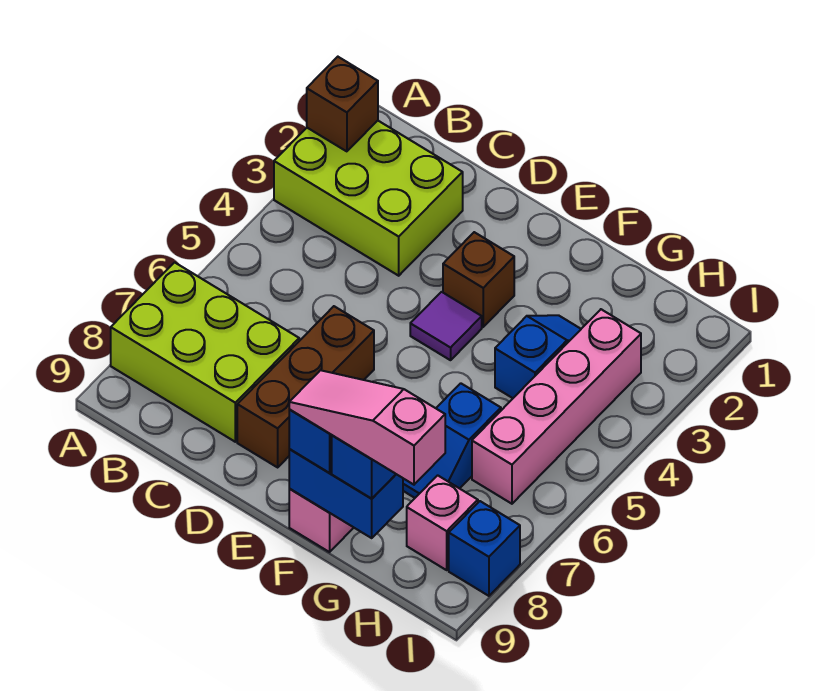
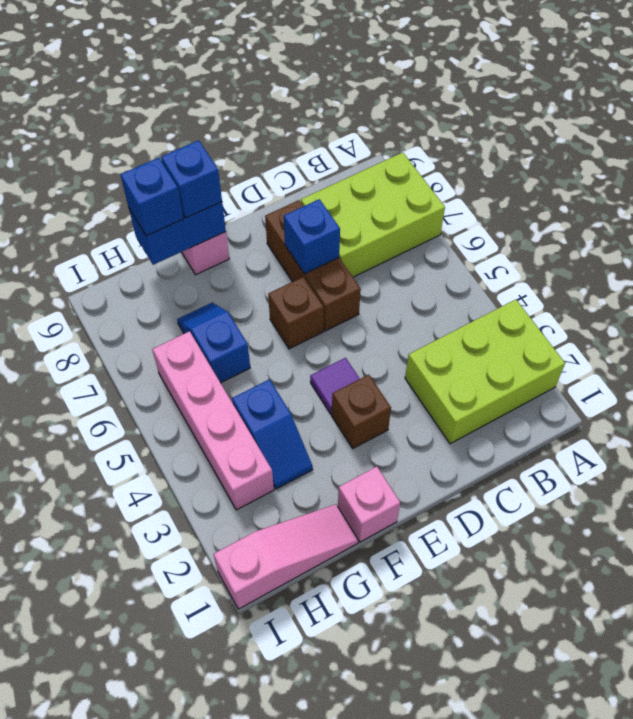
brown 1x1 brick [307,57,378,151] -> brown 1x1 brick moved to [268,277,324,349]
pink 1x3 slope [289,370,445,485] -> pink 1x3 slope moved to [213,504,358,609]
pink 1x1 brick [407,475,478,570] -> pink 1x1 brick moved to [338,467,400,542]
blue 1x1 brick [449,501,520,596] -> blue 1x1 brick moved to [284,199,340,274]

